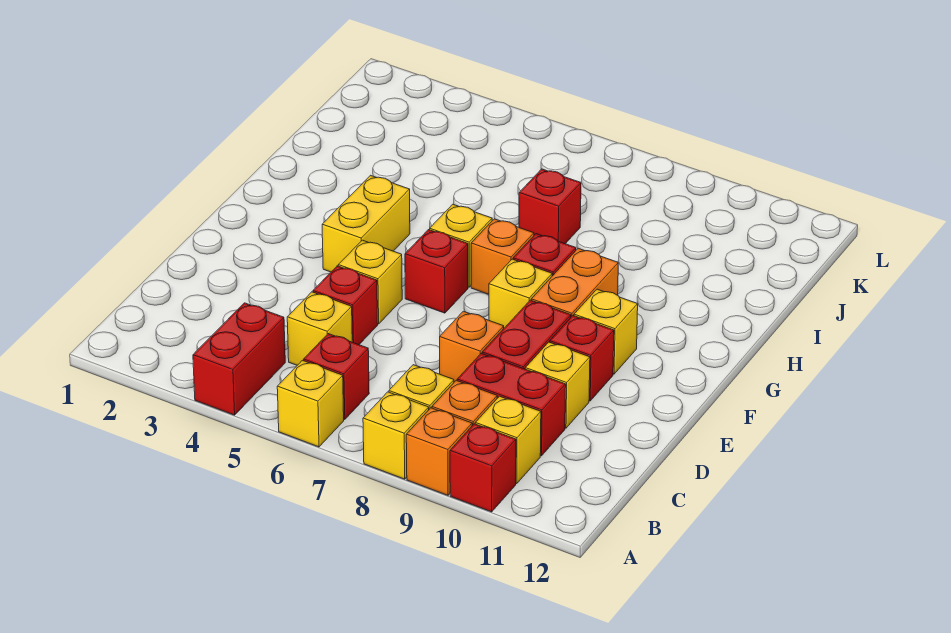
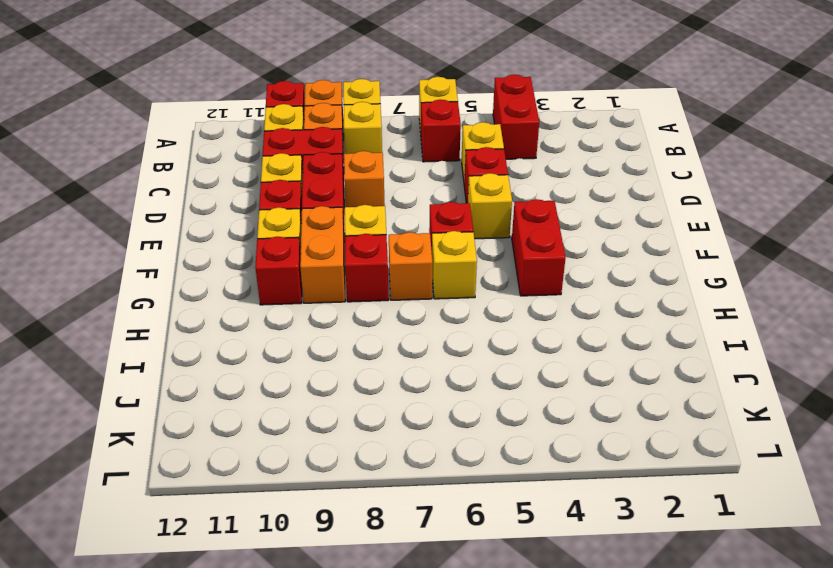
yellow 1x2 brick [322,175,410,272] -> red 1x2 brick [512,199,566,296]
red 1x1 brick [519,169,581,244] -> red 1x1 brick moved to [255,237,302,305]

